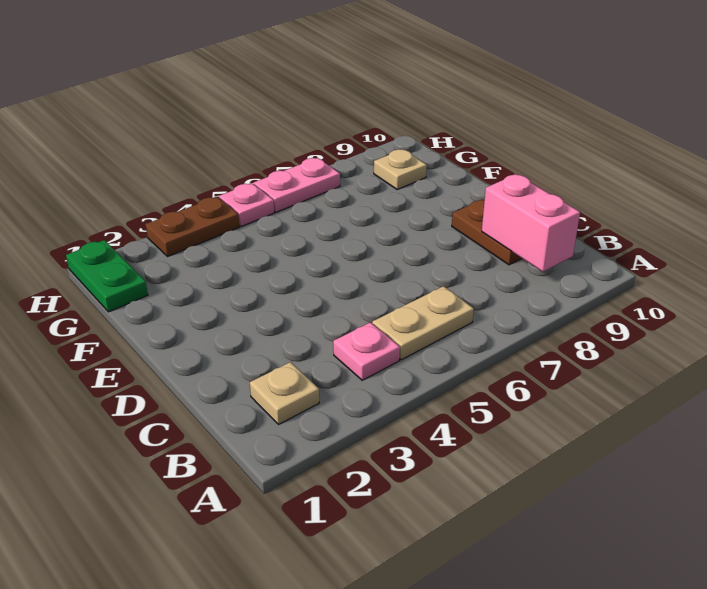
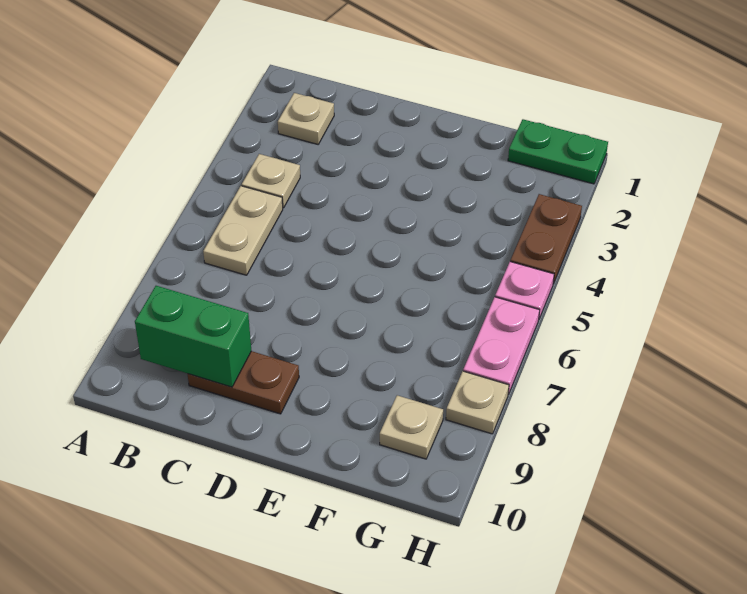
pink 1x1 plate [333,322,400,380] -> tan 1x1 plate [242,154,300,208]
pink 1x2 brick [482,174,580,272] -> green 1x2 brick [135,286,251,387]
none -> tan 1x1 plate [446,371,509,434]

